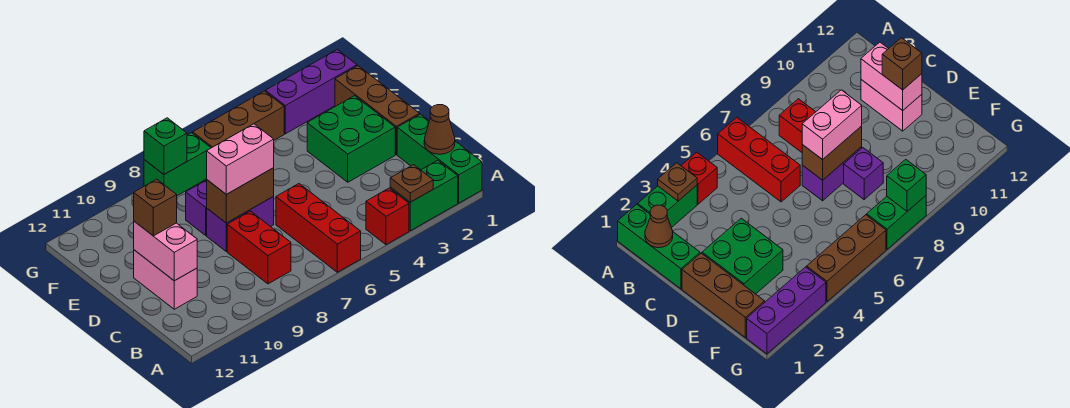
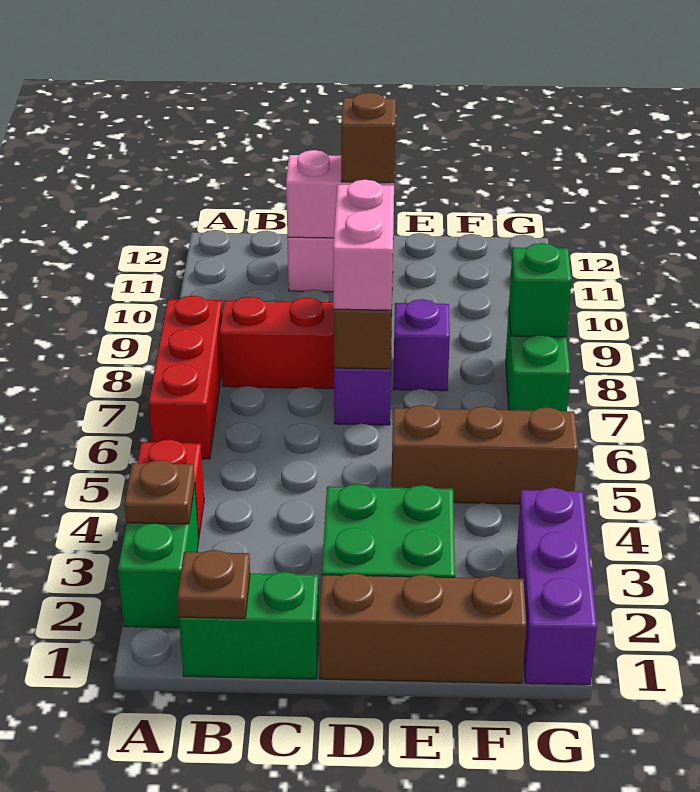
green 1x3 brick [397,114,482,203] -> green 1x2 brick [179,572,319,679]
red 1x3 brick [276,184,361,272] -> red 1x3 brick turned to [149,296,222,459]
brown 1x1 cone [424,105,455,154] -> brown 1x1 plate [177,550,250,618]
brown 1x3 brick [193,91,284,148] -> brown 1x3 brick turned to [392,405,578,504]

